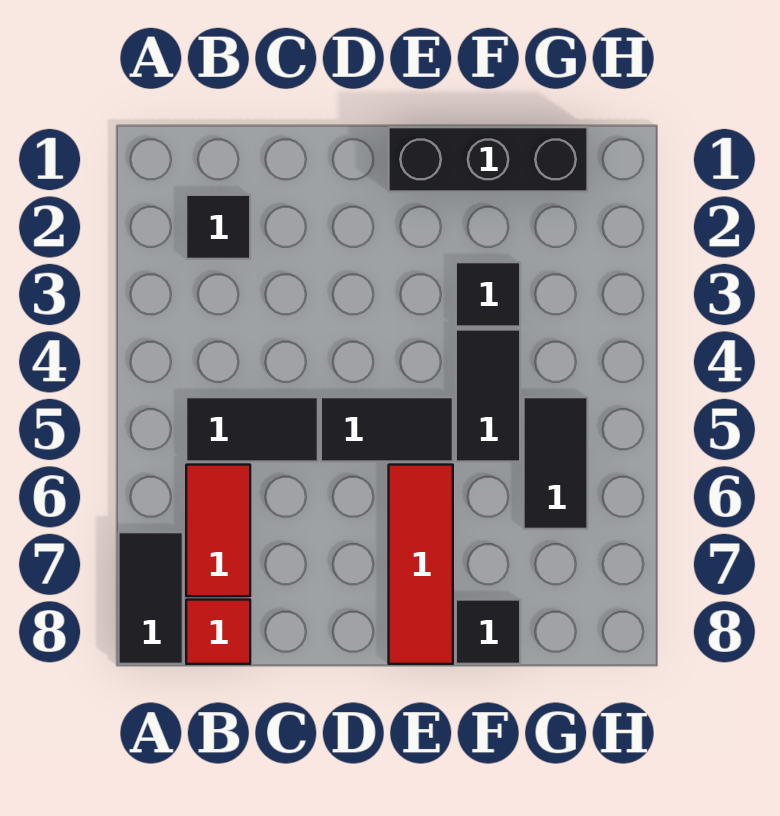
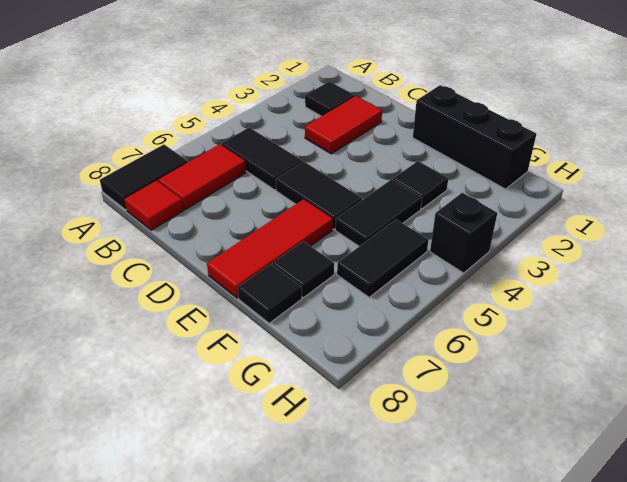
none -> red 1x2 tile [305,96,382,154]
none -> black 1x1 tile [272,241,334,298]
none -> black 1x1 brick [430,193,497,273]

